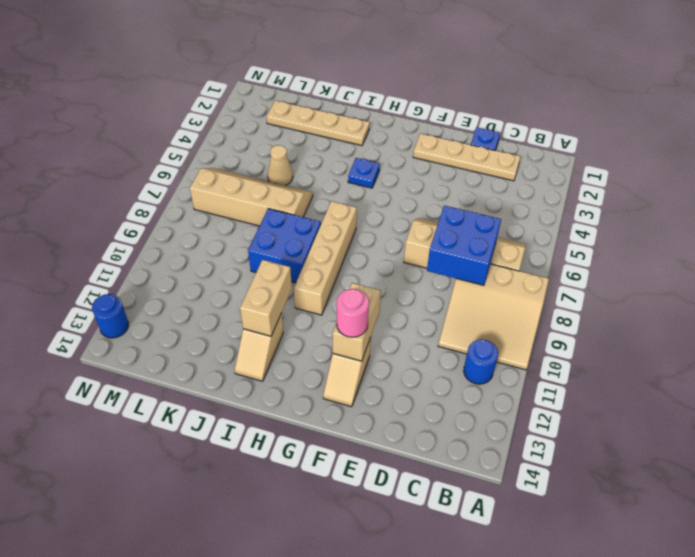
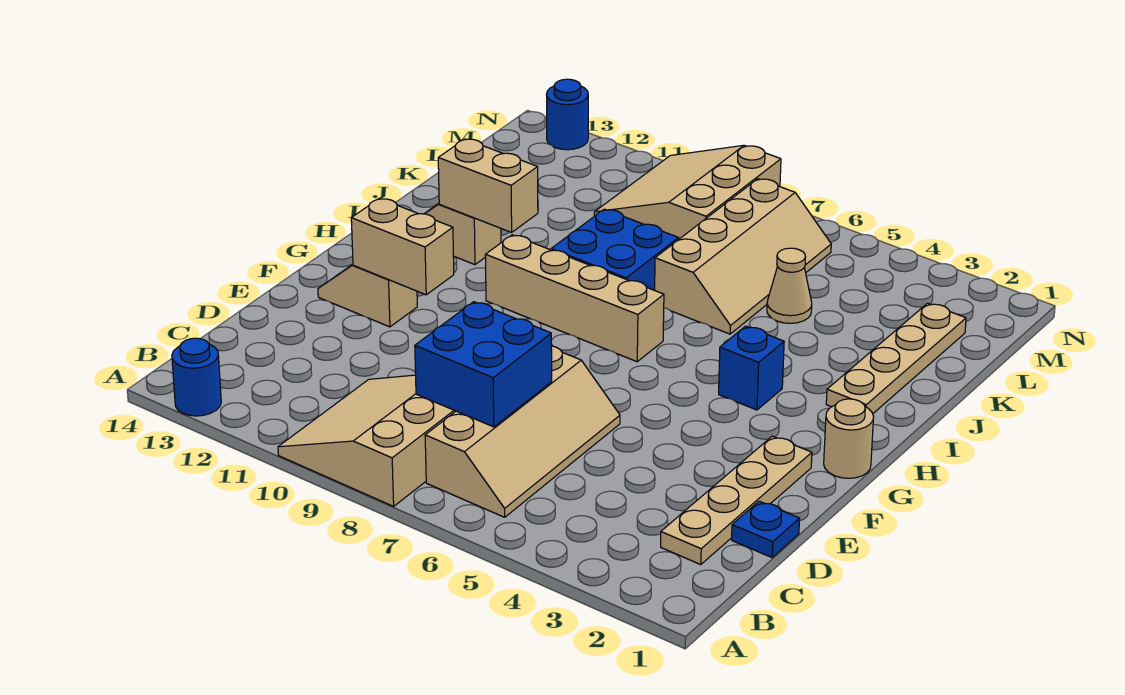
blue 1x1 round brick [464,339,498,384] -> blue 1x1 round brick moved to [172,338,221,416]
pink 1x1 round brick [337,289,369,337] -> none
none -> tan 1x1 round brick [824,399,874,478]
blue 1x1 plate [348,158,380,188] -> blue 1x1 brick [719,326,784,410]
none -> tan 3x3 slope [594,145,781,239]

